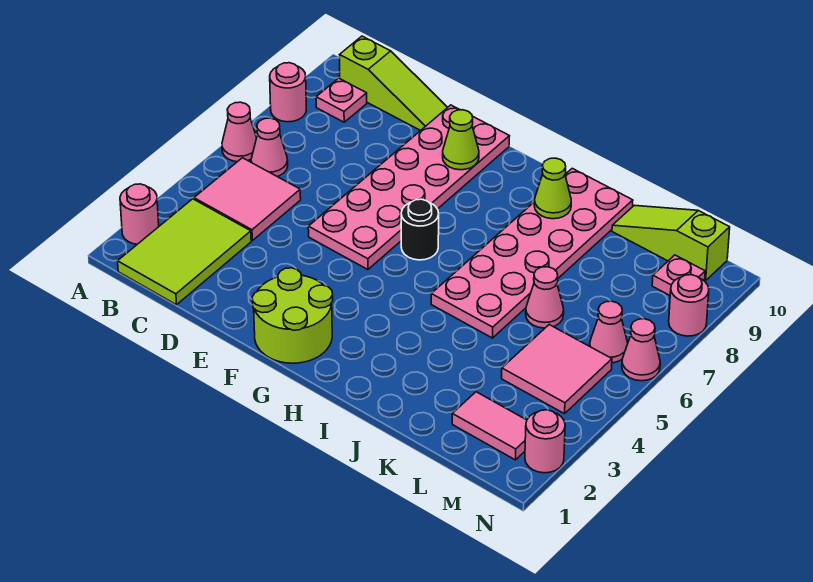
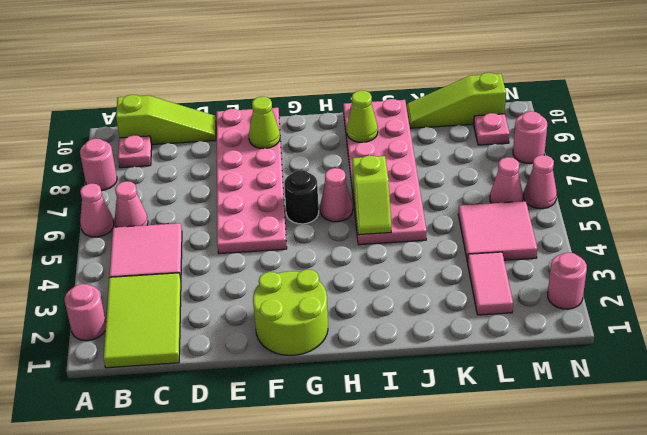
none -> lime 1x2 slope [352,155,391,235]
pink 1x1 cone [526,267,564,328] -> pink 1x1 cone moved to [320,168,353,222]
pink 1x2 tile [452,392,527,460] -> pink 1x2 tile turned to [468,252,513,315]

